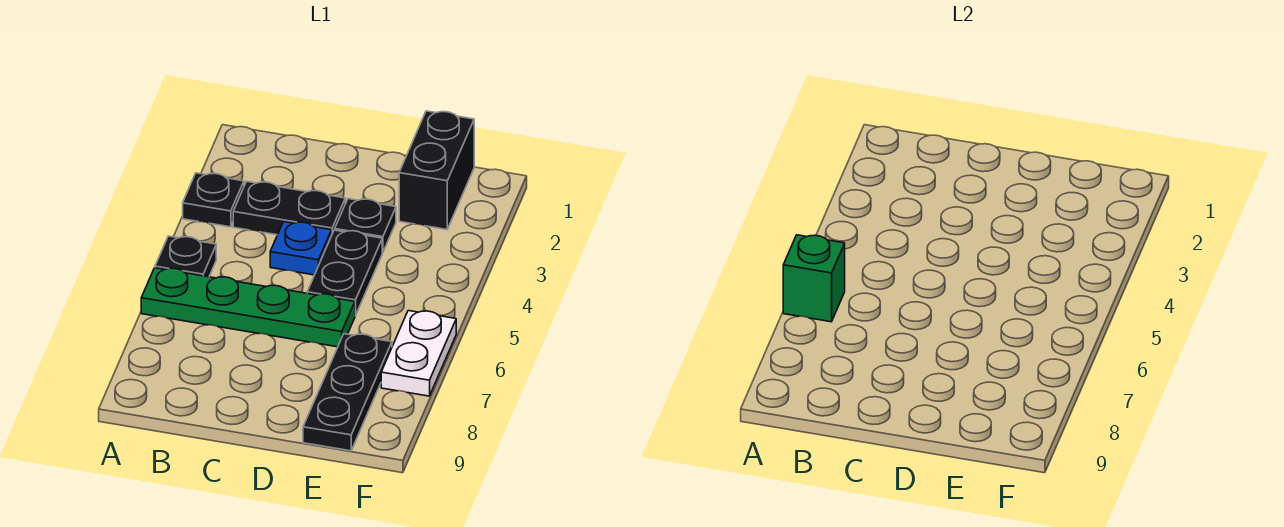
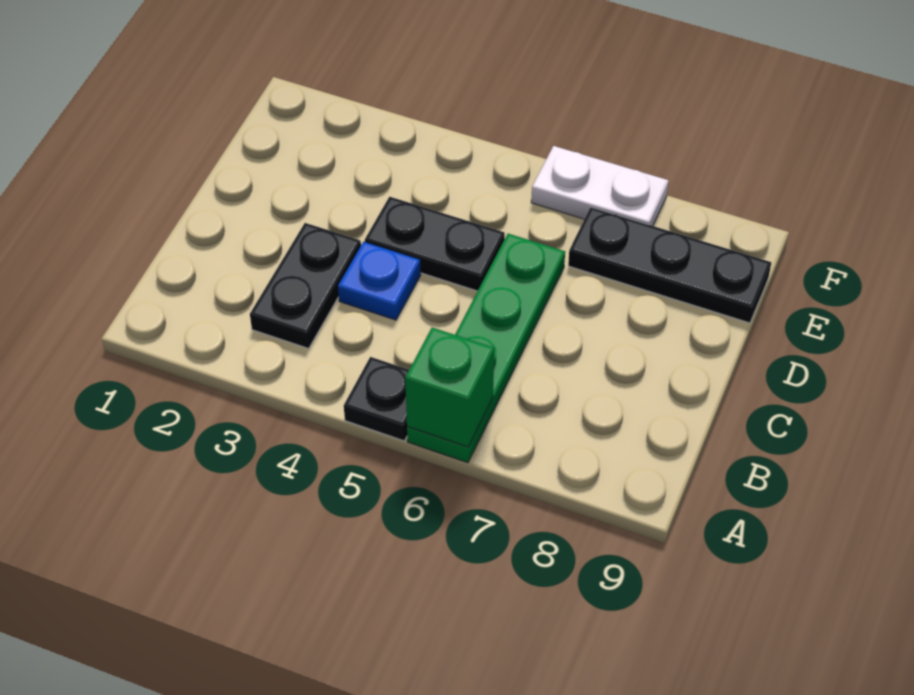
black 1x1 plate [183,173,244,227] -> none
black 1x1 plate [335,199,396,253] -> none
black 1x2 brick [399,111,474,229] -> none

